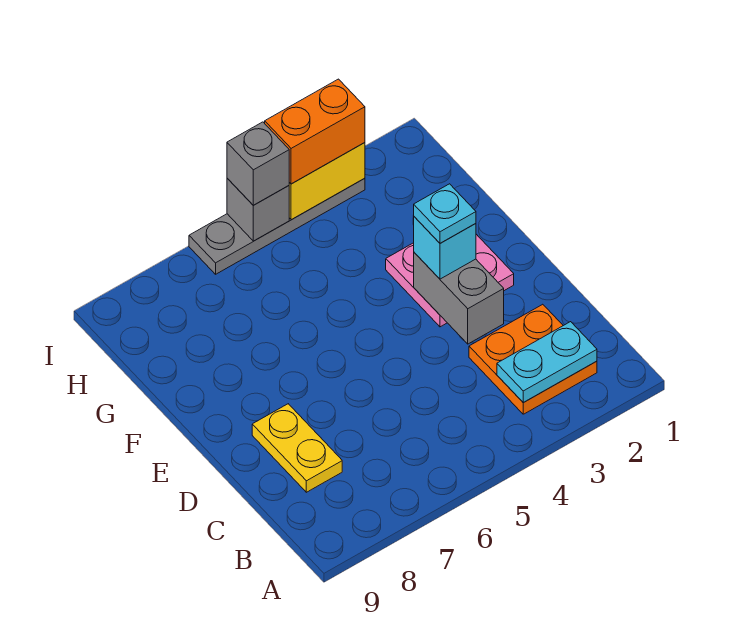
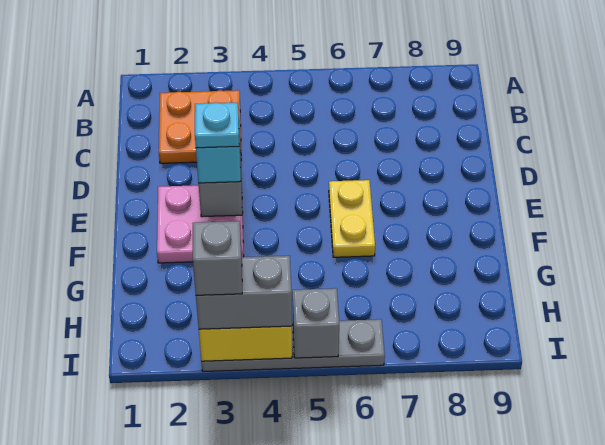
cyan 1x2 plate [497,322,597,403] -> none
yellow 1x2 plate [252,404,342,492] -> yellow 1x2 plate moved to [329,180,375,257]
orange 1x2 brick [265,79,365,184] -> grey 1x2 brick [196,256,292,329]
grey 1x1 brick [227,122,289,205] -> grey 1x1 brick moved to [193,221,242,295]

